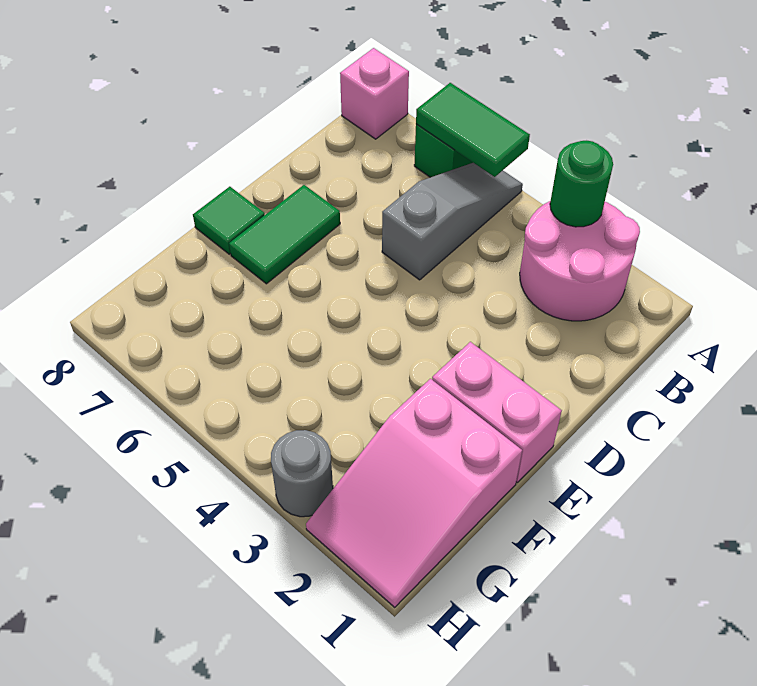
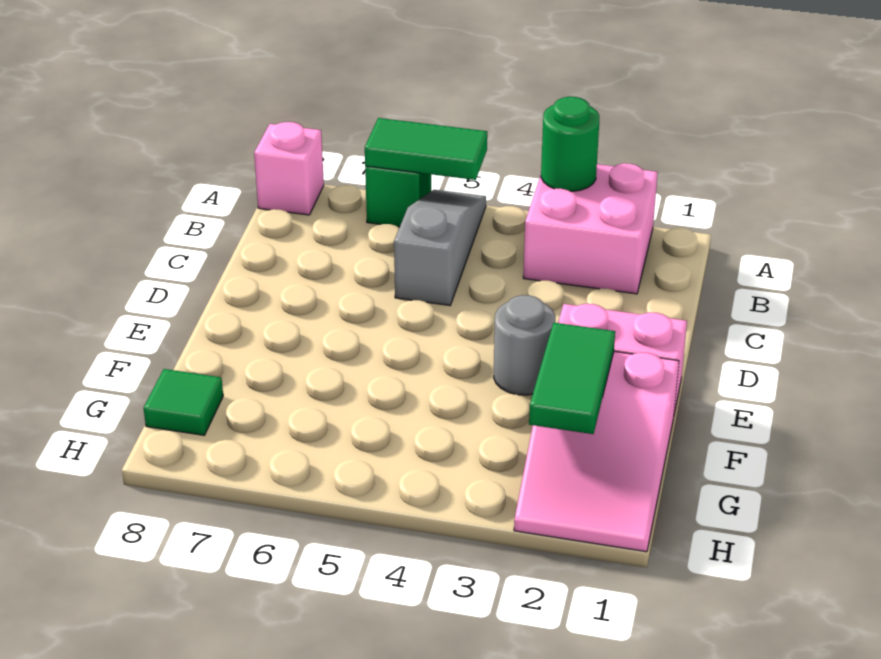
pink 2x2 round brick [520,201,640,321] -> pink 2x2 brick [523,163,658,294]
green 1x2 tile [229,185,340,284] -> green 1x2 tile moved to [529,323,615,434]
green 1x1 tile [193,187,265,254] -> green 1x1 tile moved to [144,369,223,435]
grey 1x1 round brick [271,430,333,517] -> grey 1x1 round brick moved to [494,295,555,395]

